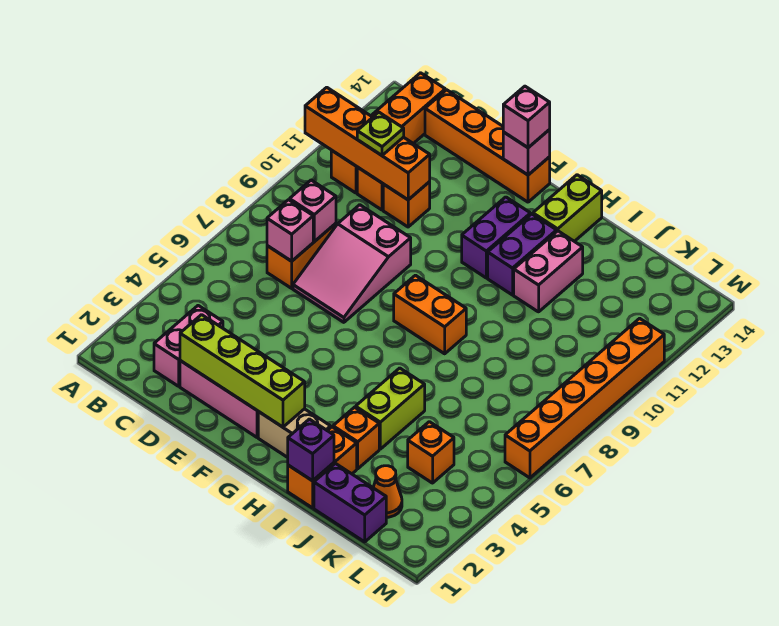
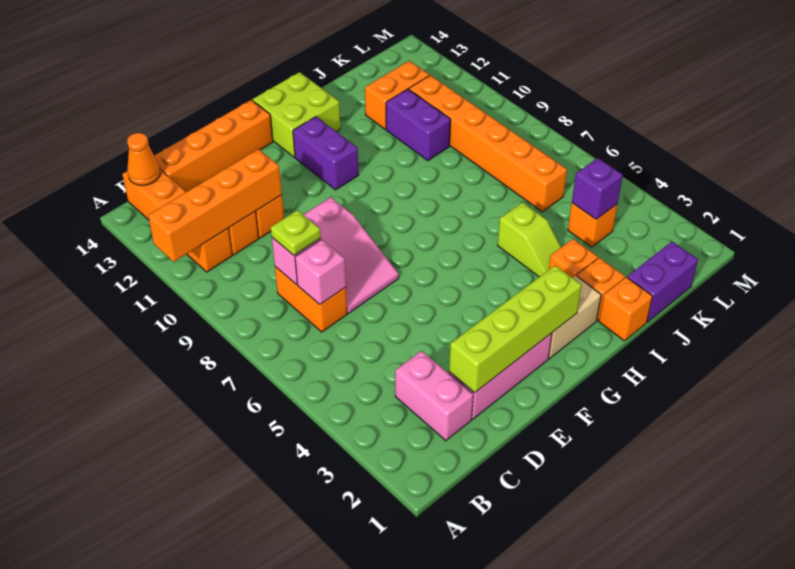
lime 1x1 plate [357,112,404,155] -> lime 1x1 plate moved to [271,210,320,255]
pink 1x1 brick [503,130,550,175] -> none
pink 1x1 brick [503,86,550,148] -> none
orange 1x2 brick [394,275,466,354] -> orange 1x2 brick moved to [365,61,429,129]
purple 1x2 brick [488,214,557,295] -> purple 1x2 brick moved to [386,89,451,161]
lime 1x2 brick [533,175,602,241] -> lime 2x2 brick [252,72,340,157]
purple 1x1 brick [288,419,334,481] -> purple 1x1 brick moved to [572,158,623,219]
lime 1x2 brick [356,368,425,449] -> lime 1x2 slope [498,202,561,277]
pink 1x2 brick [514,231,583,312] -> none
orange 1x1 cone [373,466,402,517] -> orange 1x1 cone moved to [127,133,160,185]
orange 1x6 brick [505,318,664,478] -> orange 1x6 brick moved to [409,75,567,212]

